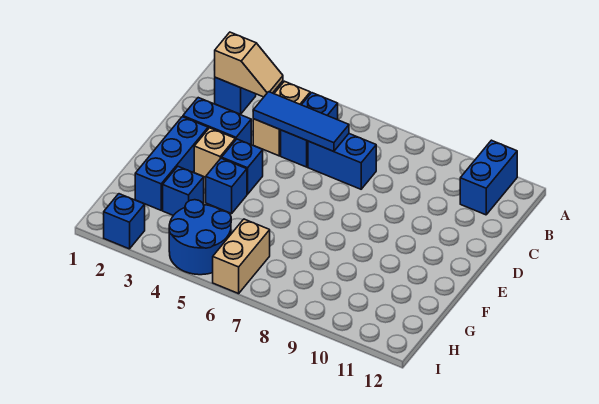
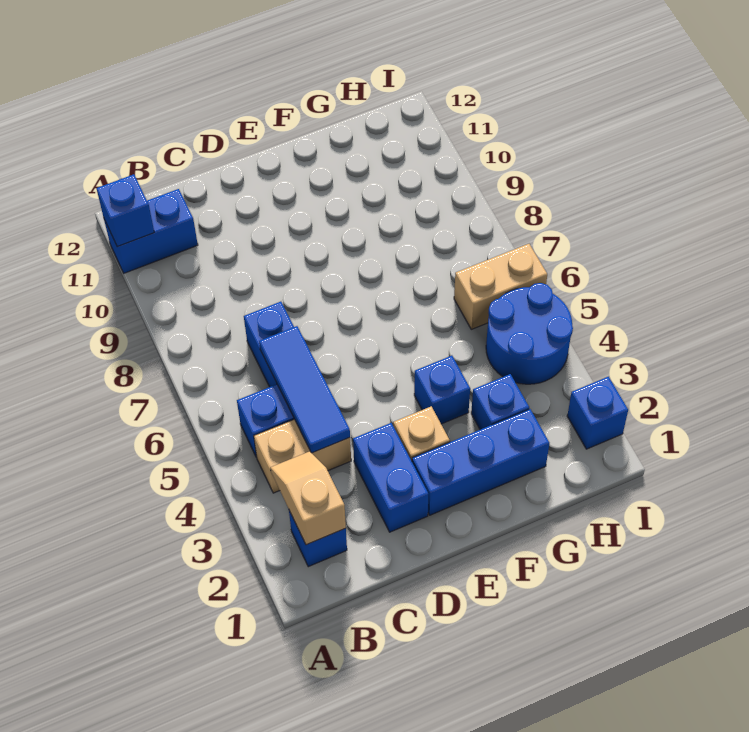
blue 1x1 brick [222,139,263,194] -> blue 1x1 brick moved to [96,174,154,247]

